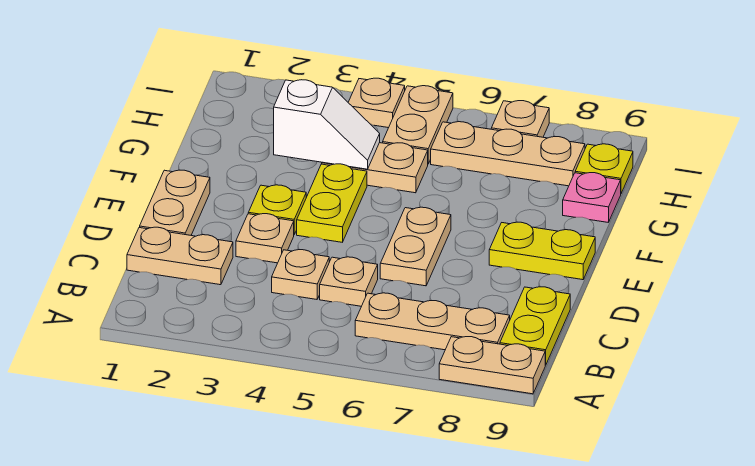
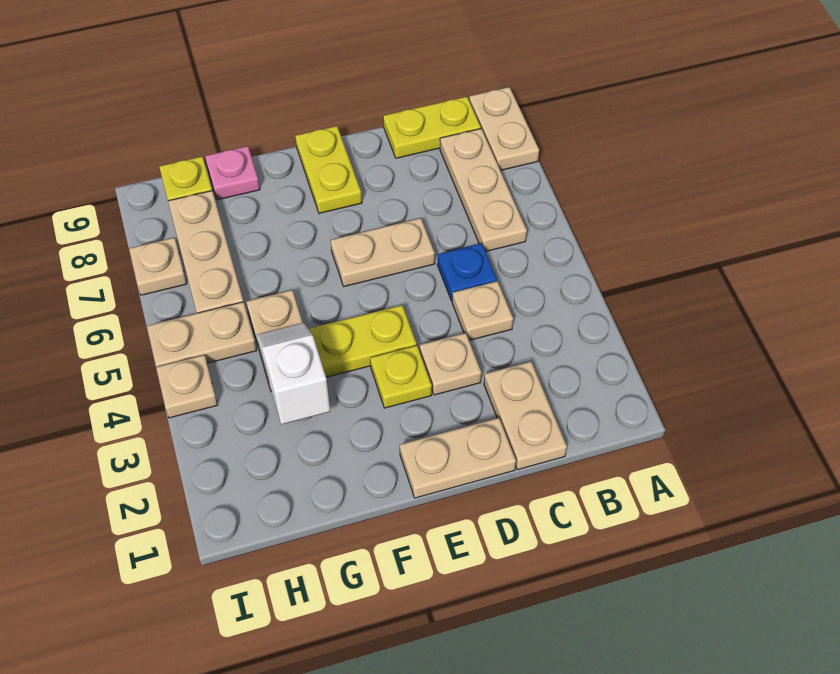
tan 1x1 plate [320,257,378,306] -> blue 1x1 plate [437,243,497,301]

